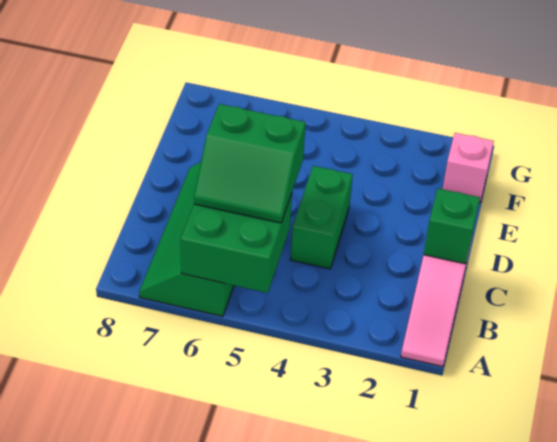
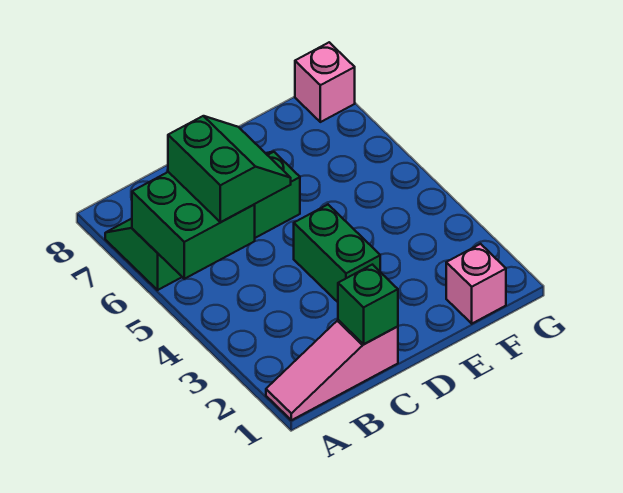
green 2x2 slope [194,104,306,223] -> green 2x2 slope turned to [168,116,291,222]
green 1x2 brick [290,166,353,269] -> green 1x2 brick turned to [294,205,380,302]
none -> pink 1x1 brick [295,42,355,122]

